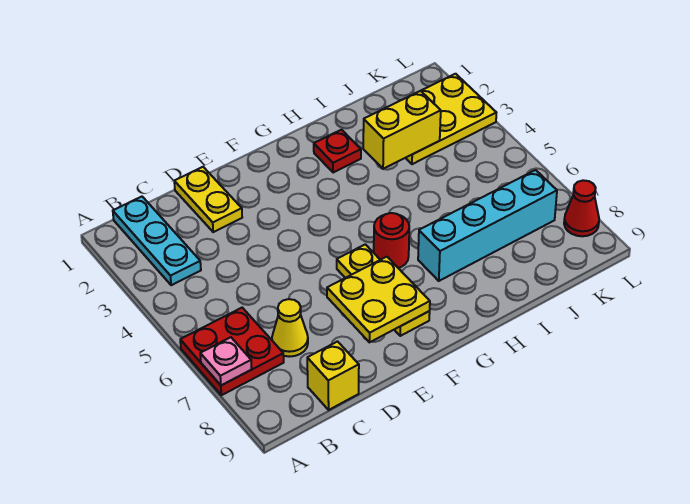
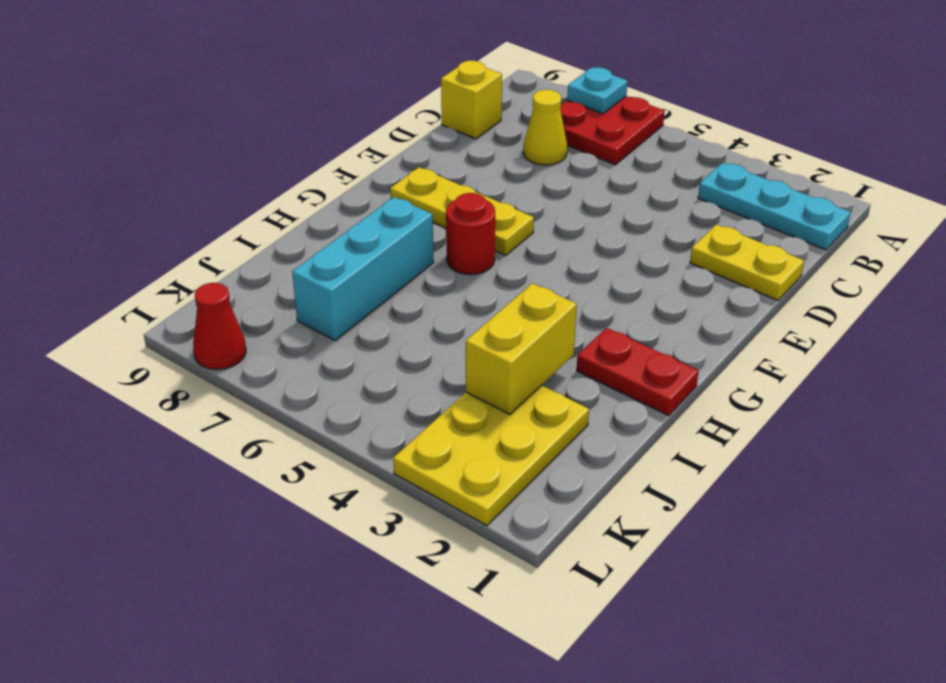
pink 1x1 plate [200,337,252,385] -> cyan 1x1 plate [567,67,628,114]
yellow 2x2 plate [327,257,430,342] -> none
red 1x1 plate [314,130,361,173] -> red 1x2 plate [577,328,698,416]
cyan 1x4 brick [418,170,557,281] -> cyan 1x3 brick [292,197,434,340]

